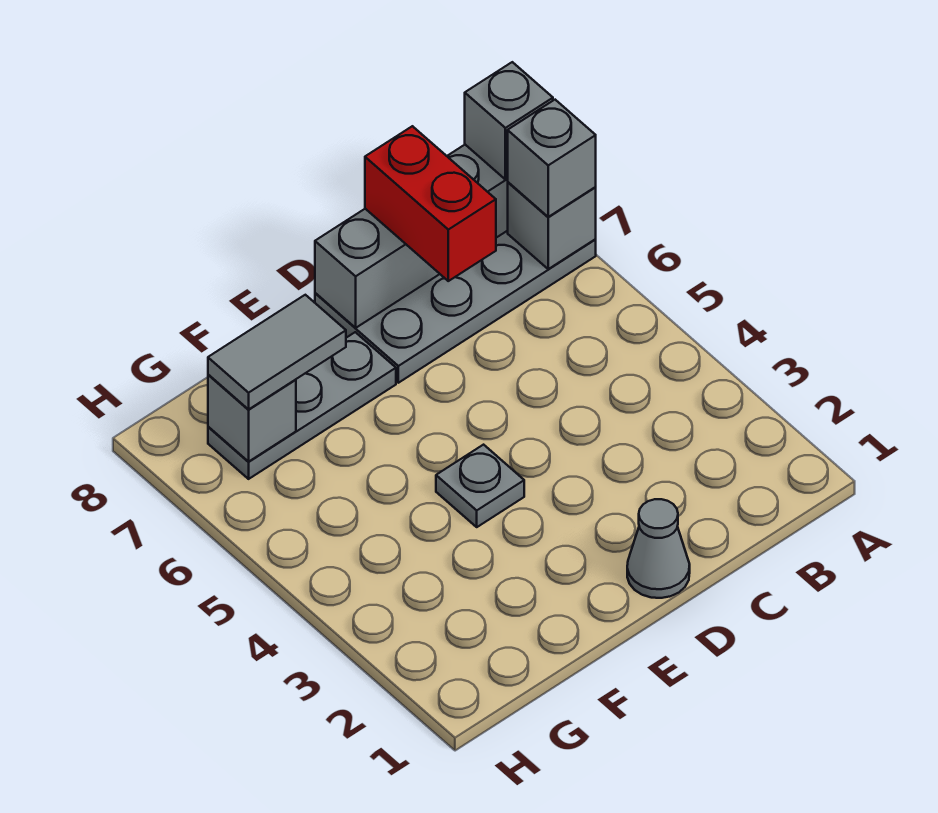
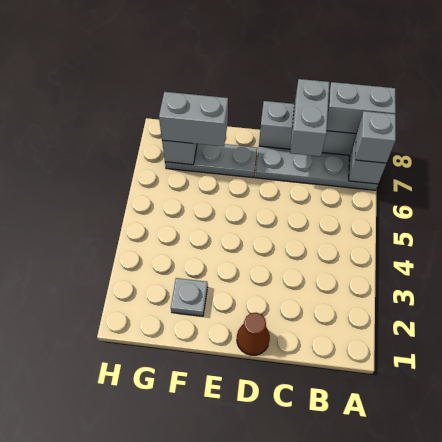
grey 1x1 brick [465,62,553,180] -> grey 1x2 brick [327,82,396,134]
red 1x2 brick [365,126,496,281] -> grey 1x2 brick [290,79,329,156]
grey 1x1 cone [627,499,690,598] -> brown 1x1 cone [237,313,270,355]
grey 1x1 plate [436,445,524,527] -> grey 1x1 plate moved to [171,278,208,316]
grey 1x2 tile [208,295,346,409] -> grey 1x2 brick [159,92,228,147]

